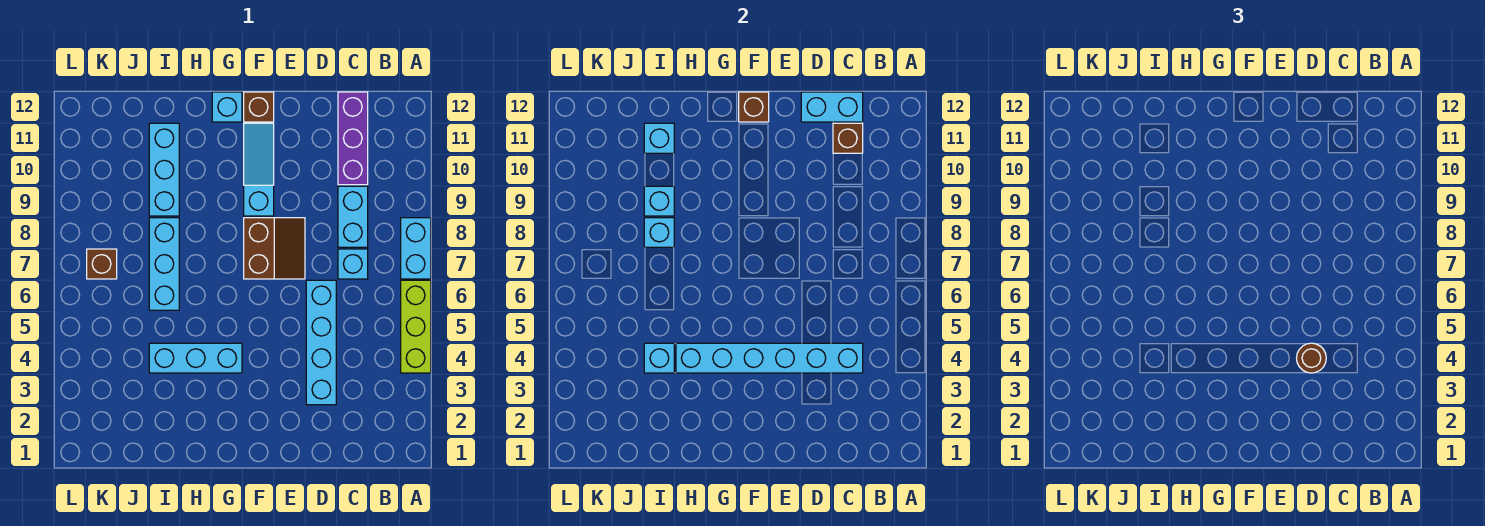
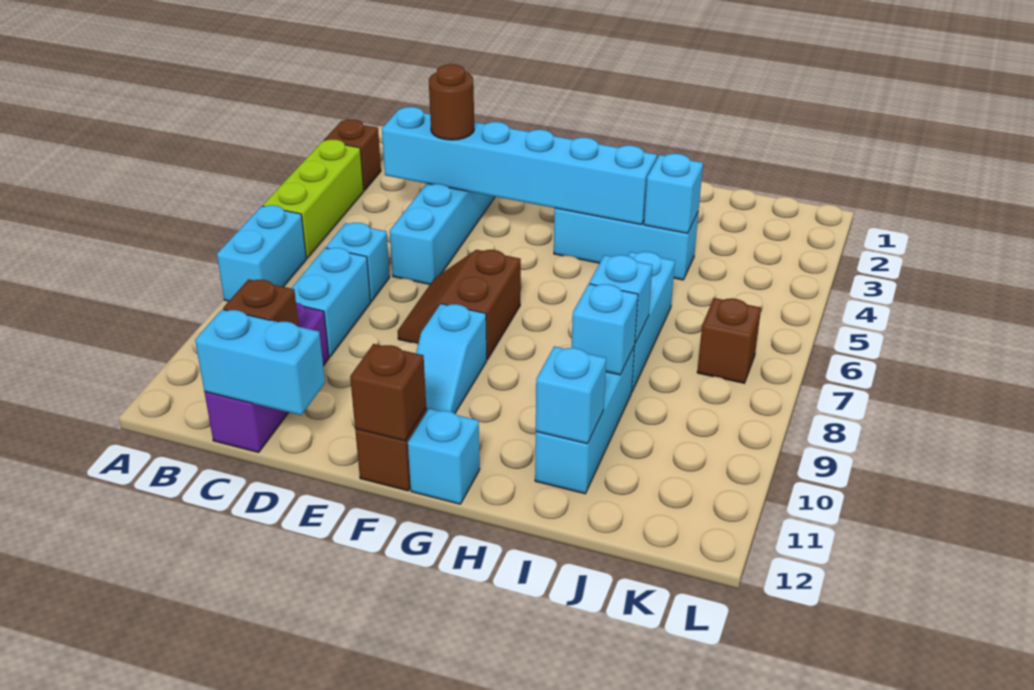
none -> brown 1x1 brick [324,120,381,190]
cyan 1x3 slope [244,123,274,216] -> cyan 1x2 slope [416,304,487,413]

